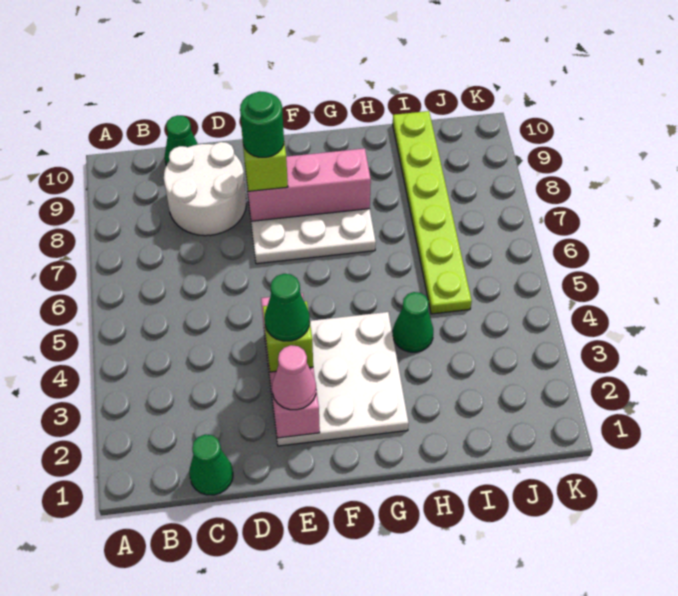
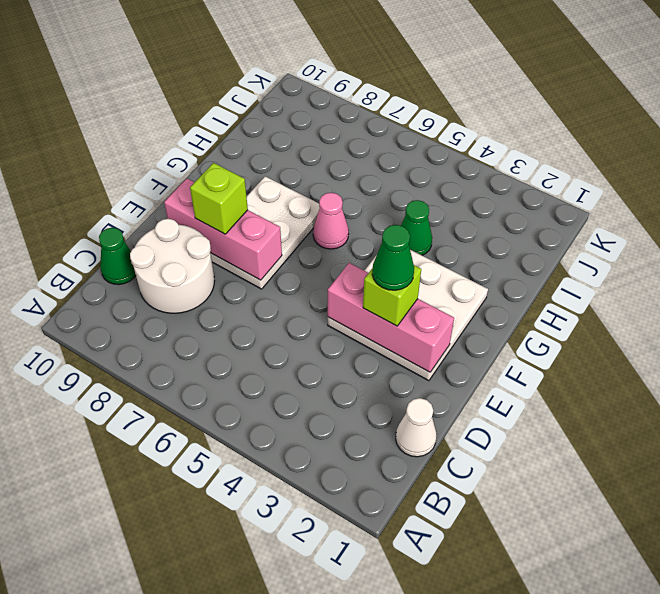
green 1x1 cone [189,434,233,495] -> white 1x1 cone [396,398,437,457]
pink 1x1 cone [272,345,316,410] -> pink 1x1 cone moved to [313,193,349,249]
pink 1x3 brick [245,148,371,221] -> pink 1x3 brick turned to [164,179,282,280]
green 1x1 round brick [240,91,284,157] -> none
lime 1x6 plate [393,111,472,314] -> none

